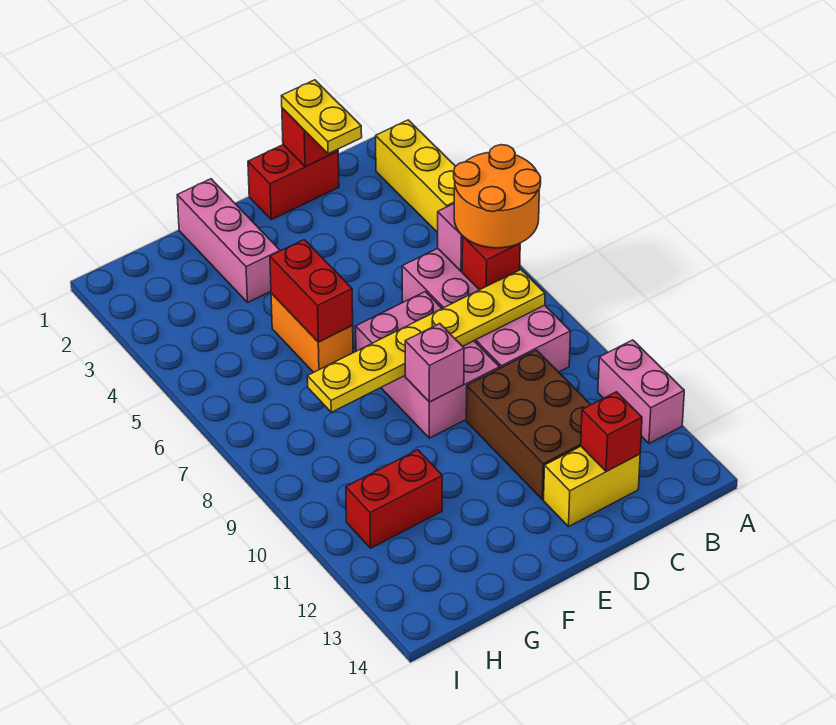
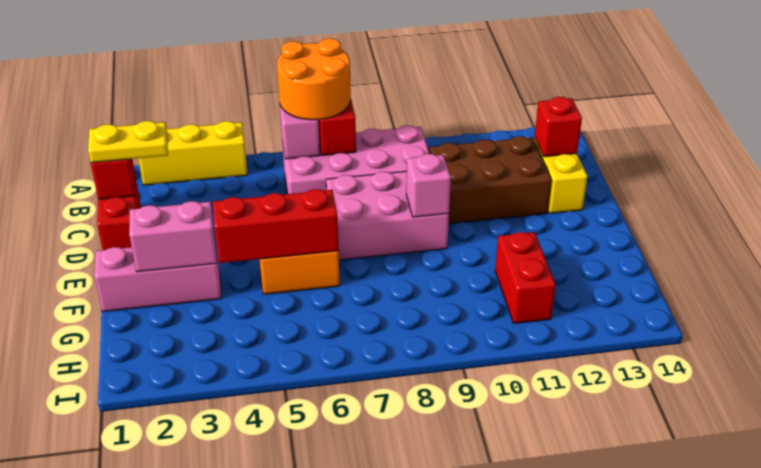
pink 1x2 brick [598,340,684,444] -> pink 1x2 brick moved to [129,201,217,272]
yellow 1x6 plate [307,270,545,412] -> none
red 1x2 brick [270,240,353,342] -> red 1x3 brick [213,189,339,263]

